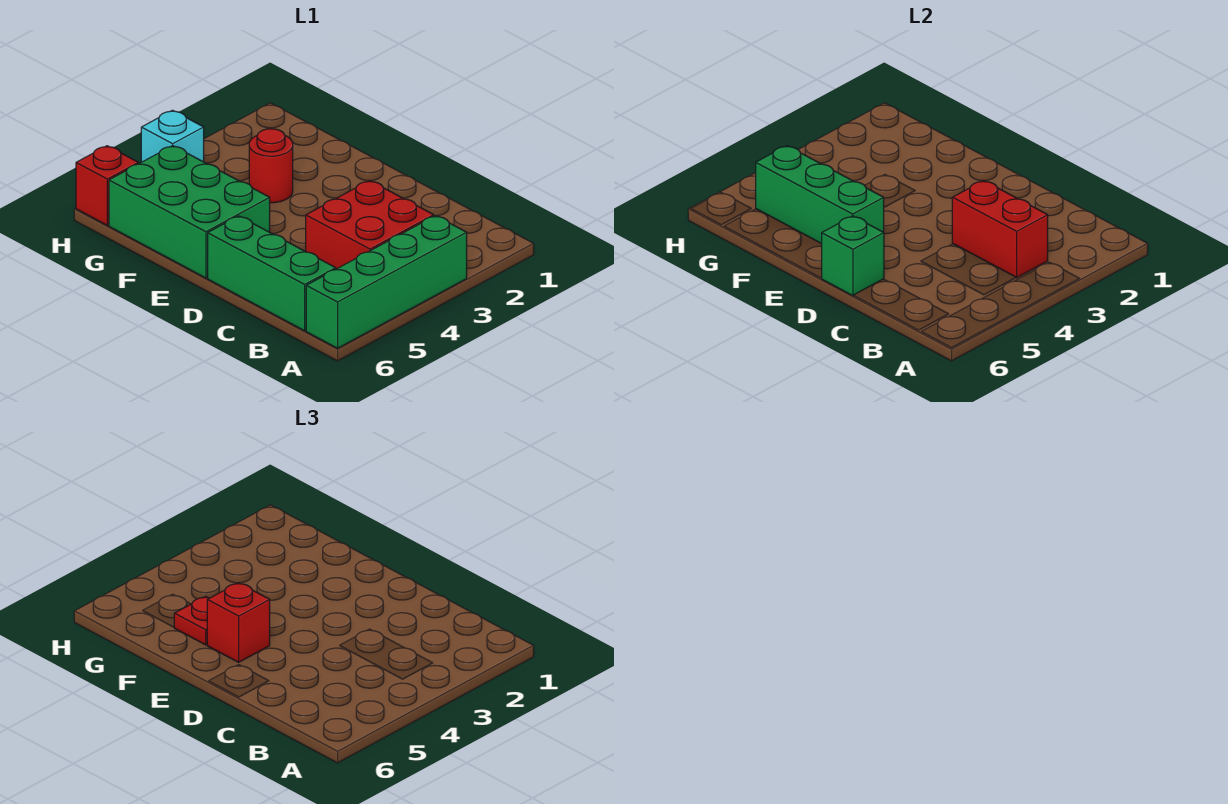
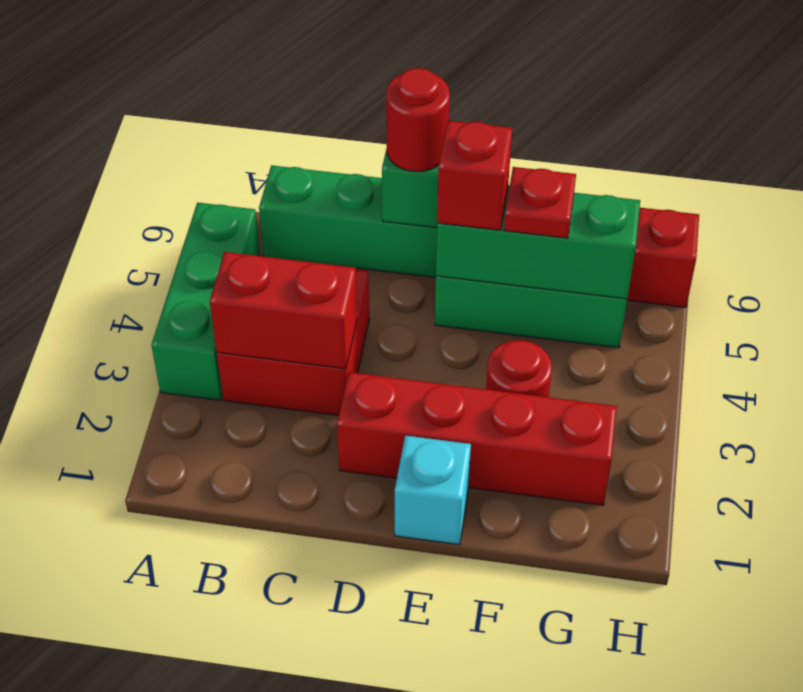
green 1x4 brick [306,216,467,348] -> green 1x3 brick [151,203,260,400]
none -> red 1x4 brick [337,372,617,505]
none -> red 1x1 round brick [386,68,450,171]
cyan 1x1 brick [141,110,204,162] -> cyan 1x1 brick moved to [395,436,471,545]

